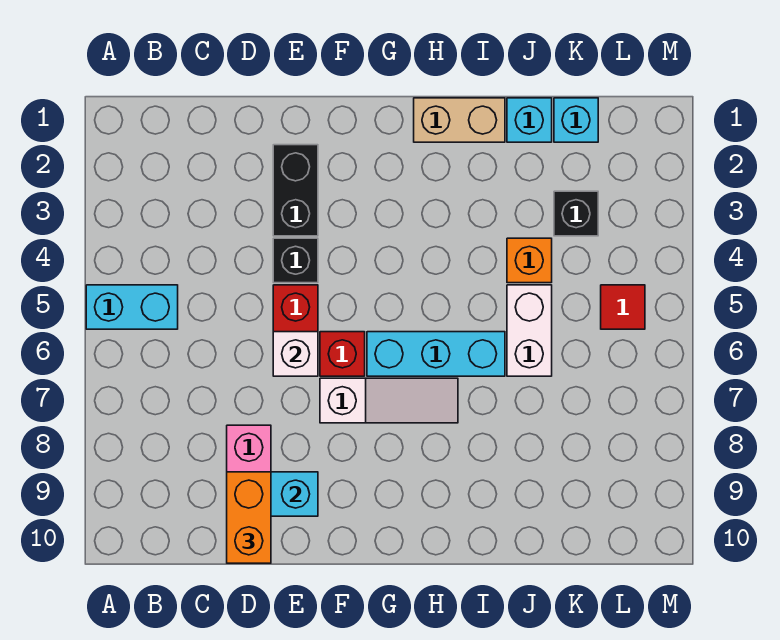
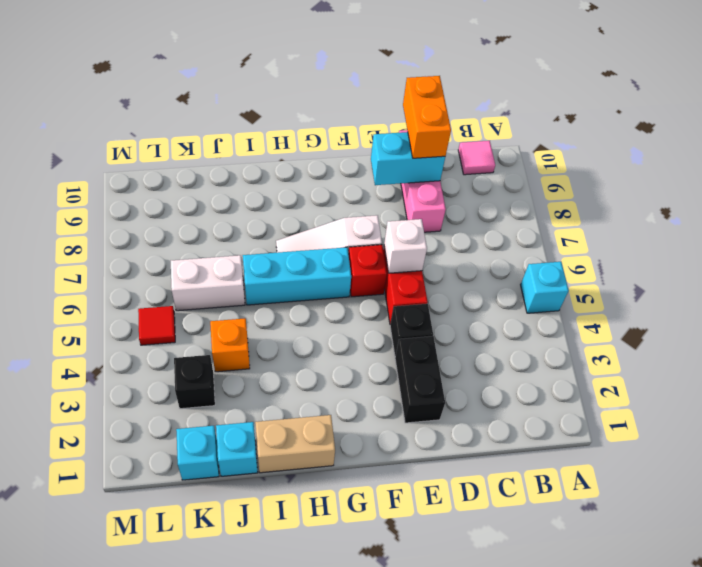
cyan 1x2 brick [86,285,178,329] -> cyan 1x1 brick [521,262,569,313]
none -> pink 1x1 tile [458,141,495,175]
white 1x2 brick [507,285,552,376] -> white 1x2 brick turned to [171,255,245,311]

